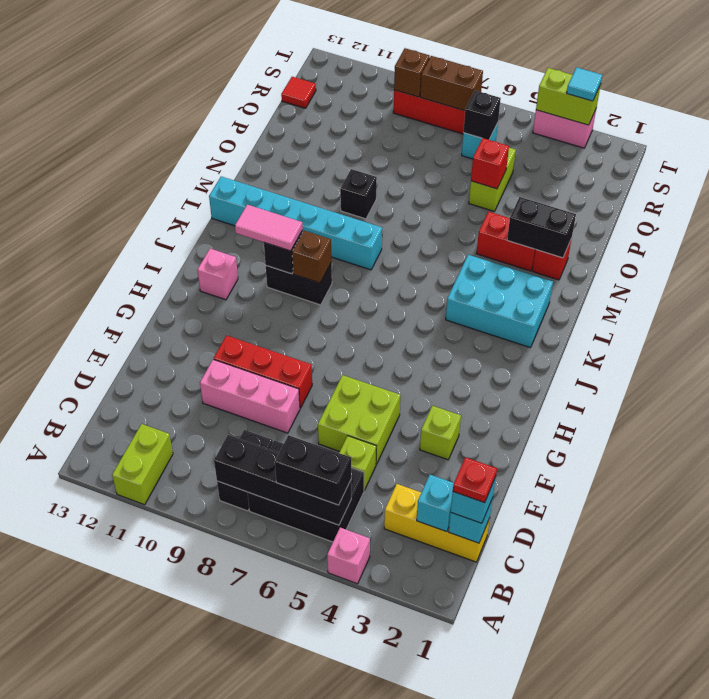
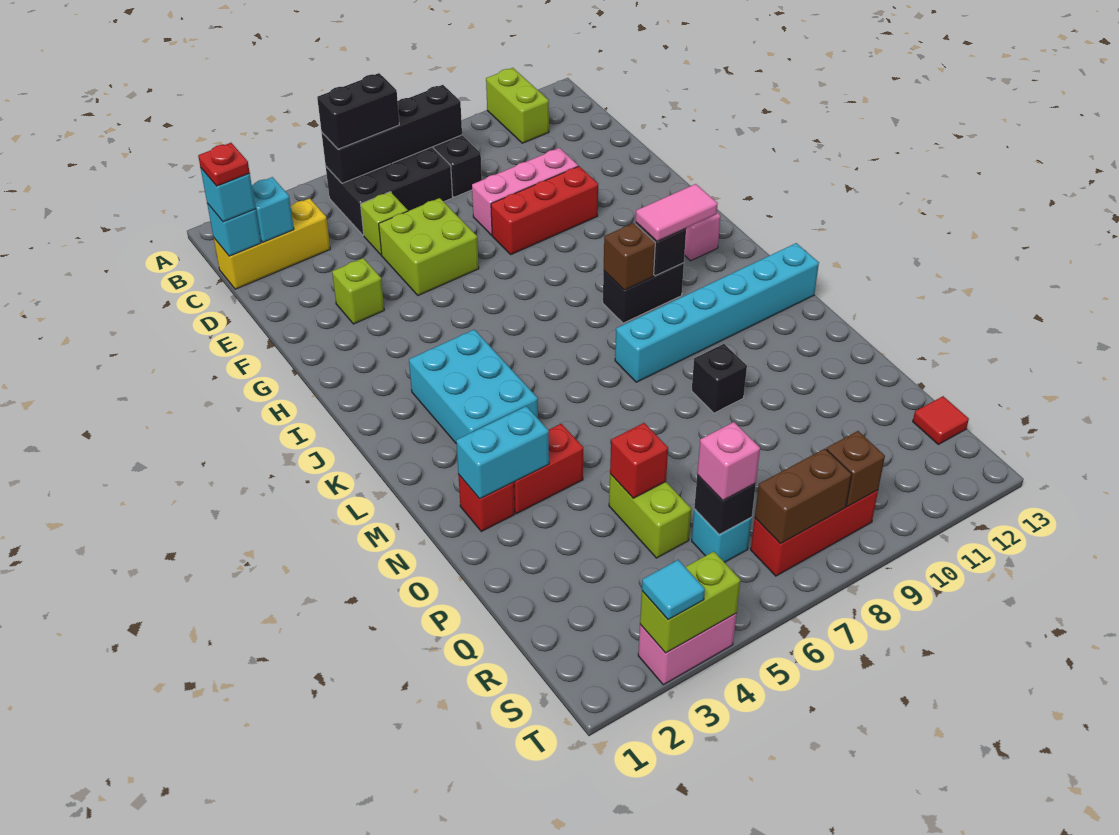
pink 1x1 brick [327,528,370,584] -> pink 1x1 brick moved to [697,422,760,501]
cyan 2x3 brick [446,255,553,348] -> cyan 2x3 brick turned to [409,330,538,443]
black 1x2 brick [507,197,576,258] -> cyan 1x2 brick [456,406,549,499]

